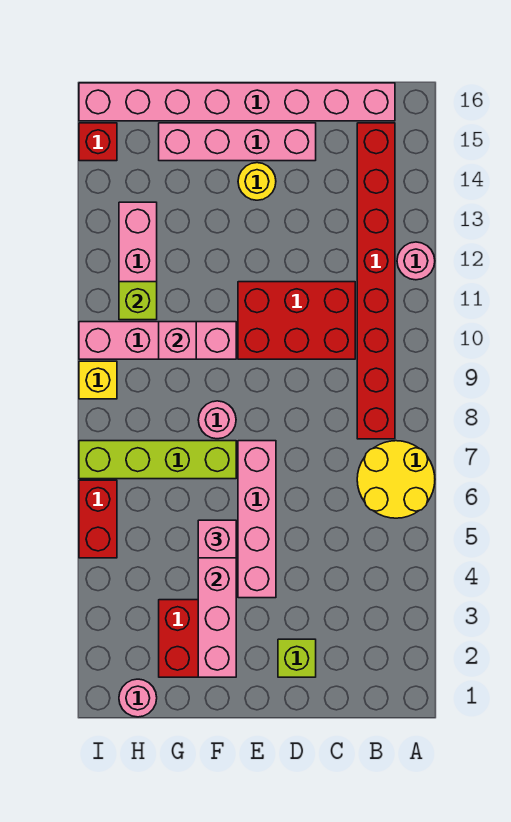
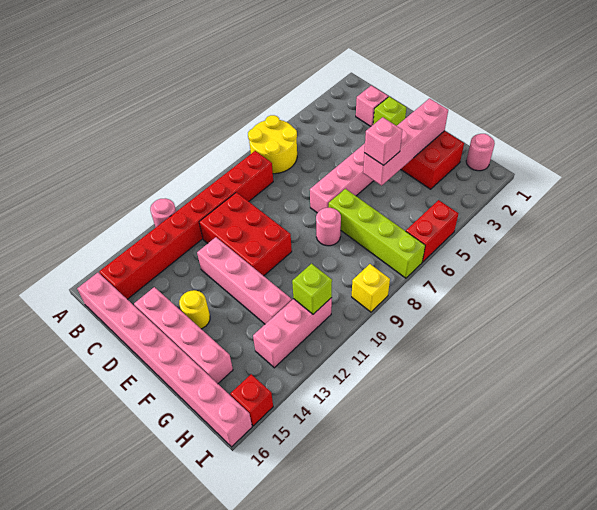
pink 1x4 brick [79,322,236,359] -> pink 1x4 brick moved to [197,237,292,324]
pink 1x1 brick [159,322,196,359] -> pink 1x1 brick moved to [356,85,388,126]

